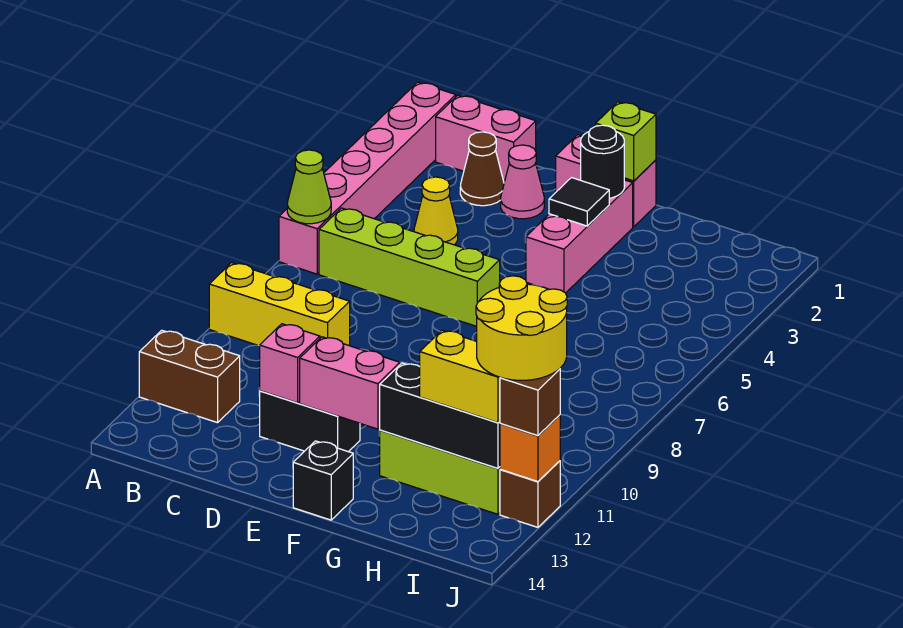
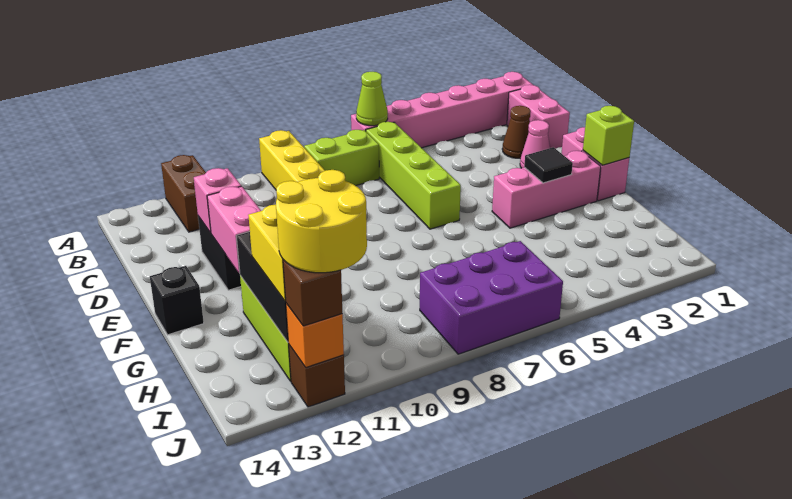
none -> lime 1x2 brick [304,130,379,186]
yellow 1x1 cone [414,177,458,245] -> none
black 1x1 round brick [581,125,624,198] -> none
none -> purple 2x3 brick [420,241,563,354]

